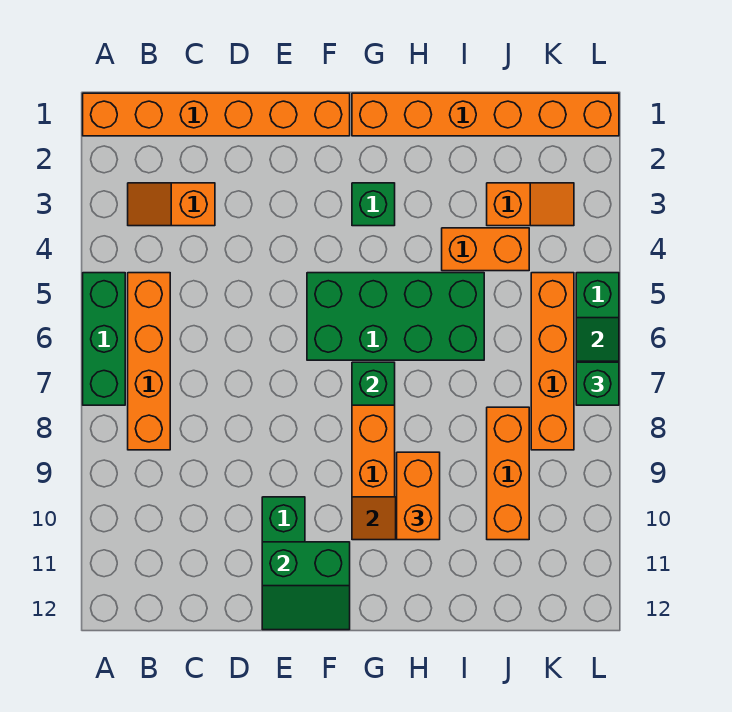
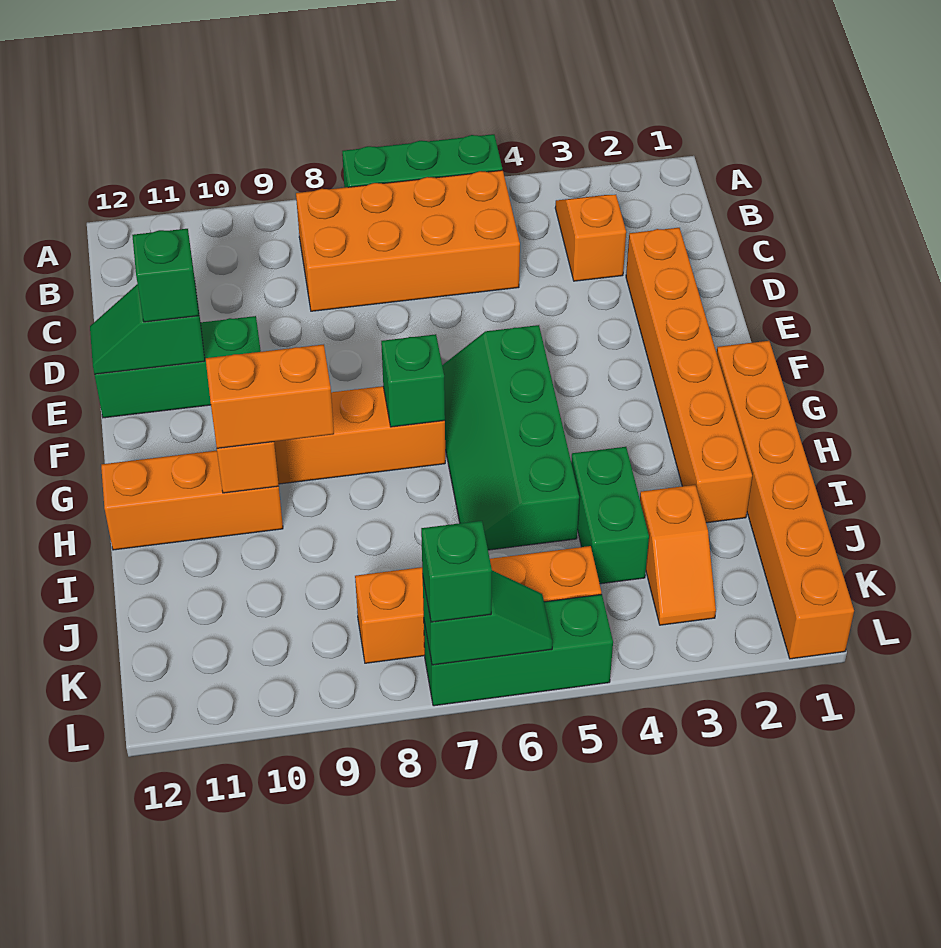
orange 1x6 brick [83,93,350,136] -> orange 1x6 brick moved to [626,228,752,523]
orange 1x4 brick [128,273,170,450] -> orange 2x4 brick [296,170,520,311]
green 2x2 slope [262,542,350,630] -> green 1x2 slope [90,284,205,374]
green 2x4 brick [307,273,484,360] -> green 2x4 slope [442,325,579,550]
green 1x1 brick [352,183,395,226] -> green 1x1 brick moved to [132,229,199,322]
orange 1x2 brick [442,228,529,271] -> green 1x2 brick [571,447,649,584]
orange 1x3 brick [487,407,529,540] -> orange 1x3 brick moved to [101,451,283,550]

